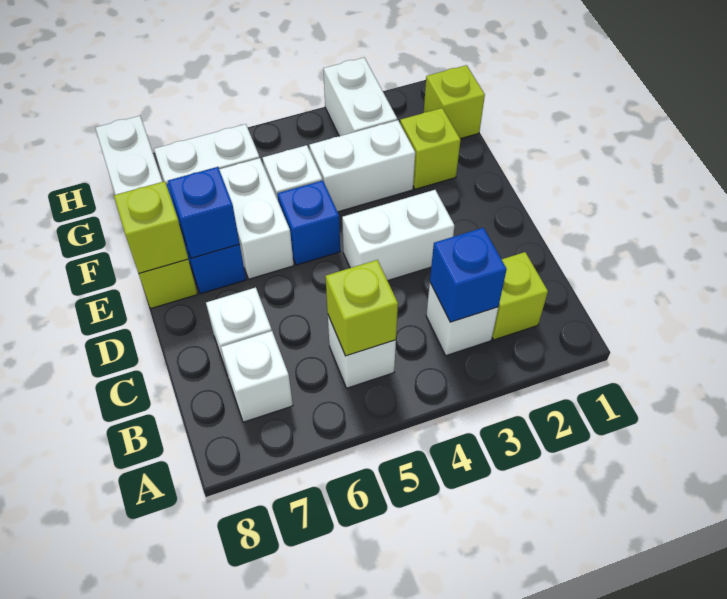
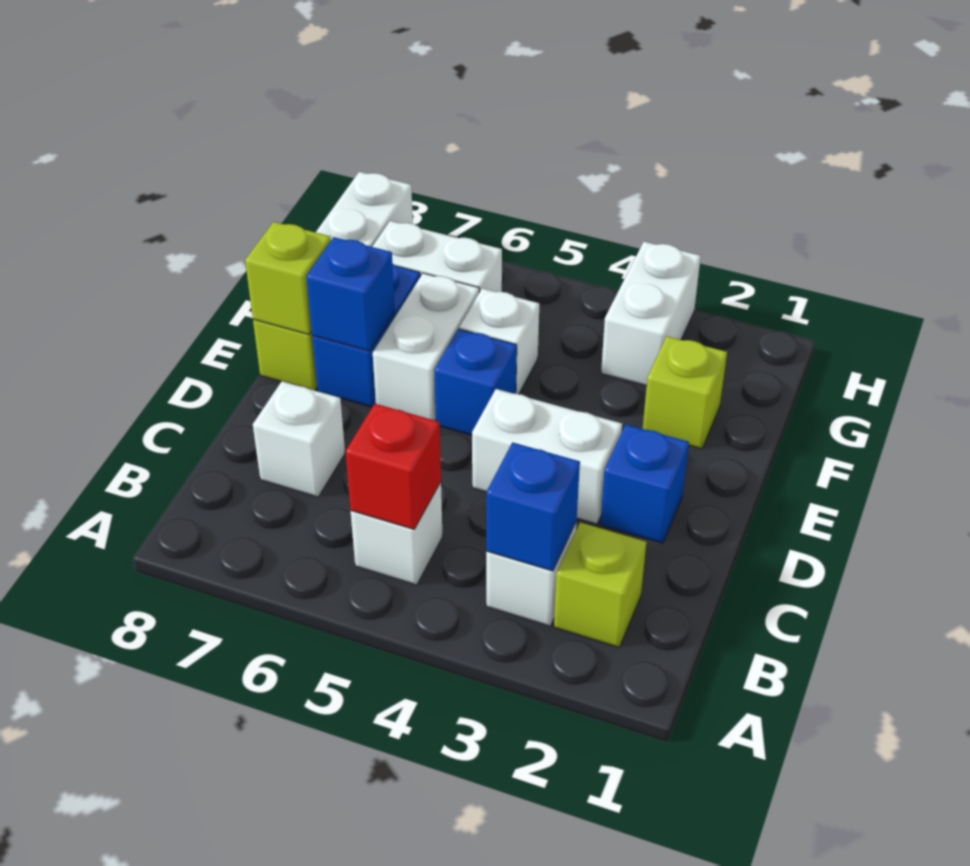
lime 1x1 brick [325,260,398,356] -> red 1x1 brick [345,404,441,529]
white 1x1 brick [221,331,293,422] -> none
none -> blue 1x1 brick [600,425,689,543]
white 1x2 brick [309,120,415,212] -> none
lime 1x1 brick [424,65,485,139] -> none

